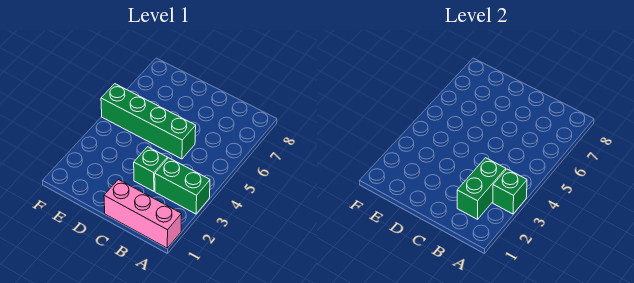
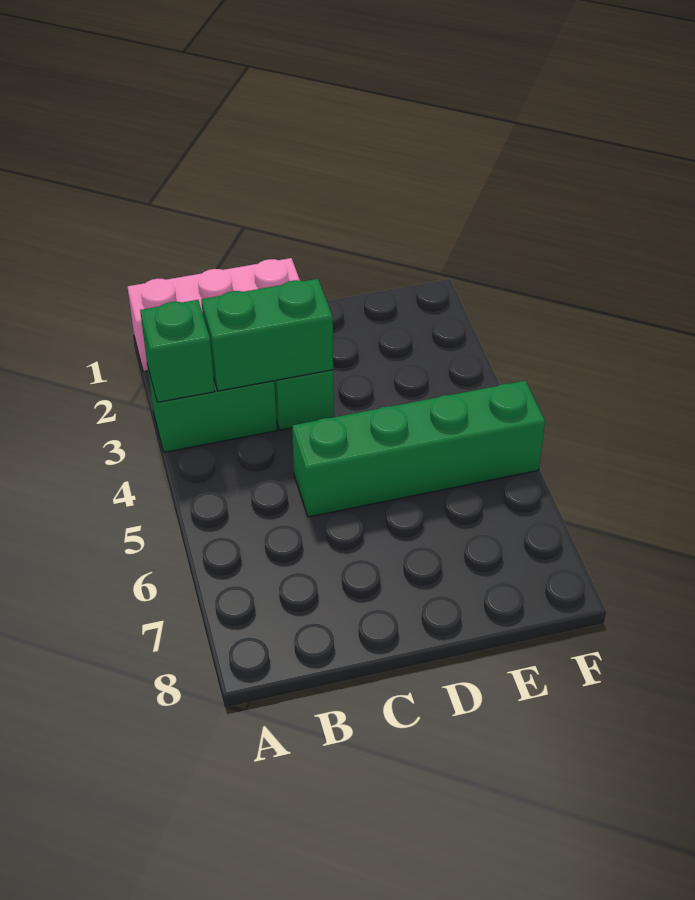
green 1x2 brick [457,158,506,219] -> green 1x2 brick turned to [201,279,333,391]

